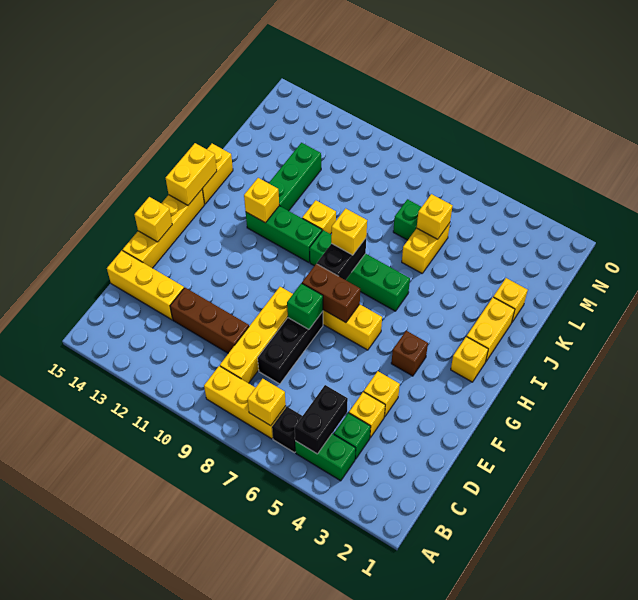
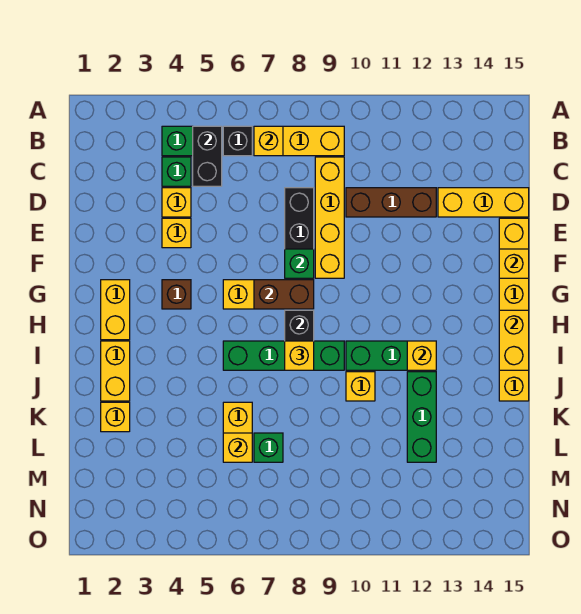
yellow 1x1 brick [451,337,488,382] -> yellow 1x2 brick [101,280,130,340]

